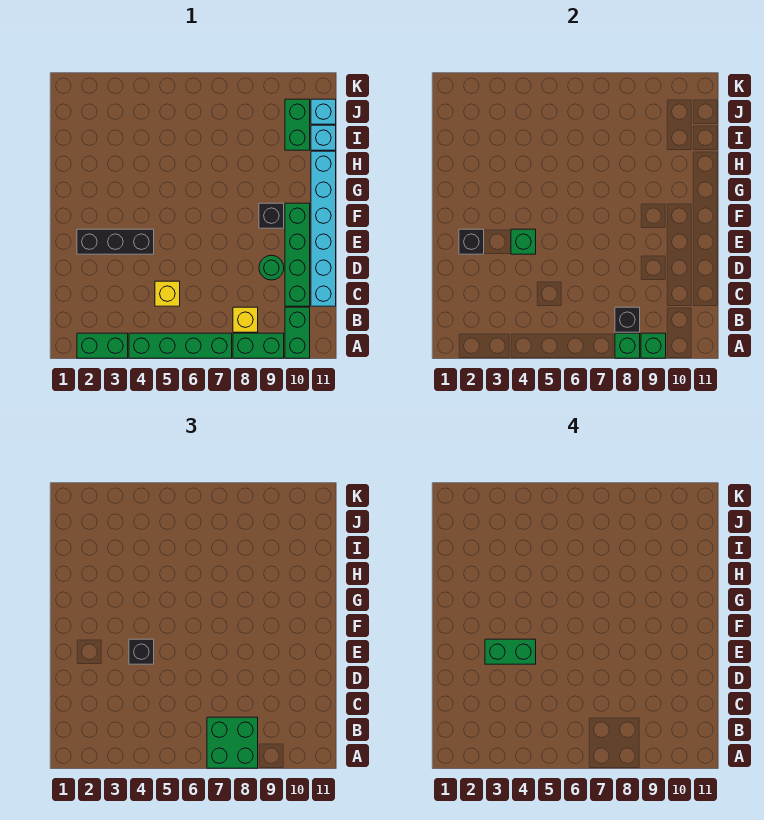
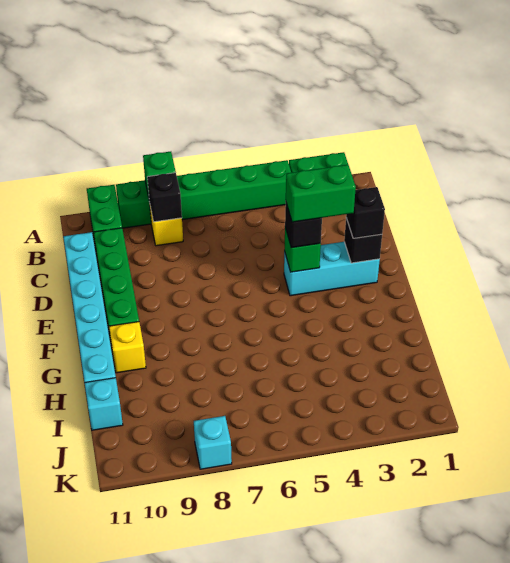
green 2x2 brick [207,717,258,768] -> none
green 1x1 brick [641,333,666,358] -> none
yellow 1x1 brick [155,281,180,306] -> yellow 1x1 brick moved to [109,322,146,373]
green 1x1 round brick [259,255,284,280] -> none
black 1x3 brick [77,229,154,254] -> cyan 1x3 brick [284,242,380,296]
black 1x1 brick [259,203,284,228] -> black 1x1 brick moved to [346,187,385,238]
green 1x2 brick [285,99,310,150] -> none
cyan 1x1 brick [311,99,336,124] -> cyan 1x1 brick moved to [194,416,232,469]

